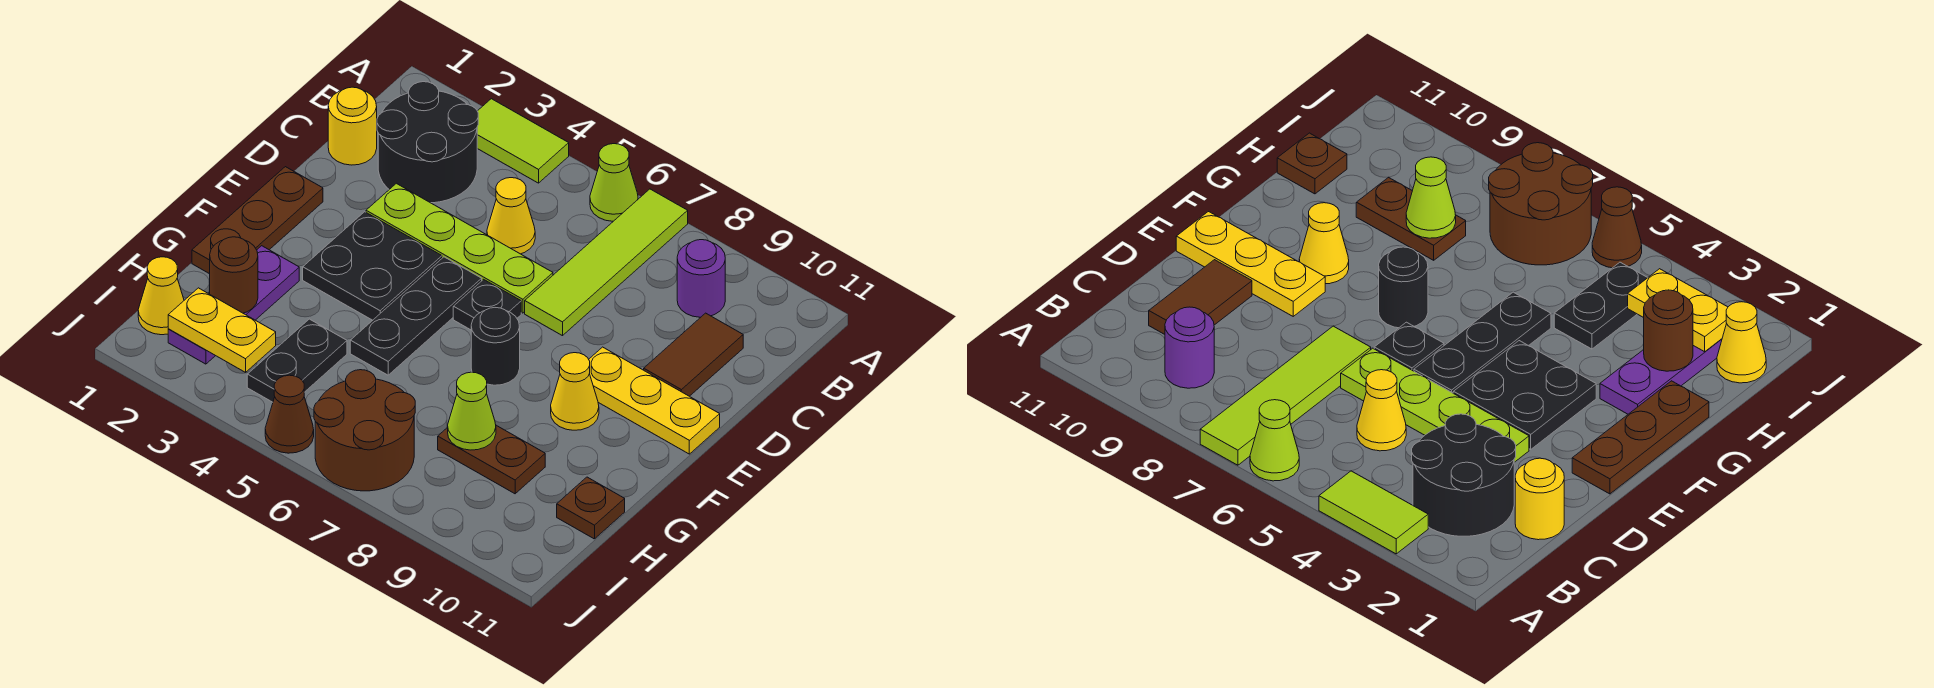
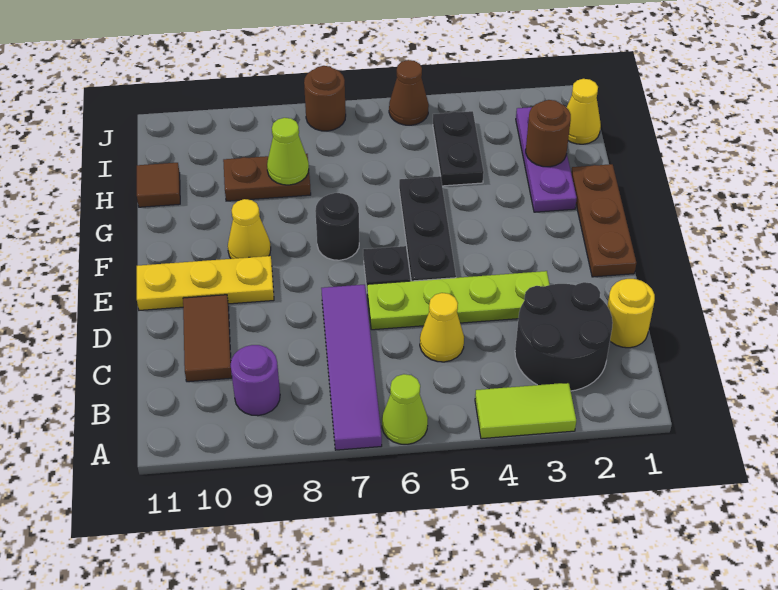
lime 1x4 tile [525,189,688,336] -> purple 1x4 tile [321,285,382,450]
black 2x2 plate [303,212,442,320] -> none
brown 1x1 plate [557,477,625,539] -> brown 1x1 tile [137,163,180,207]
yellow 1x2 plate [168,288,276,372] -> none
brown 2x2 round brick [314,370,415,491] -> brown 1x1 round brick [304,66,346,131]

